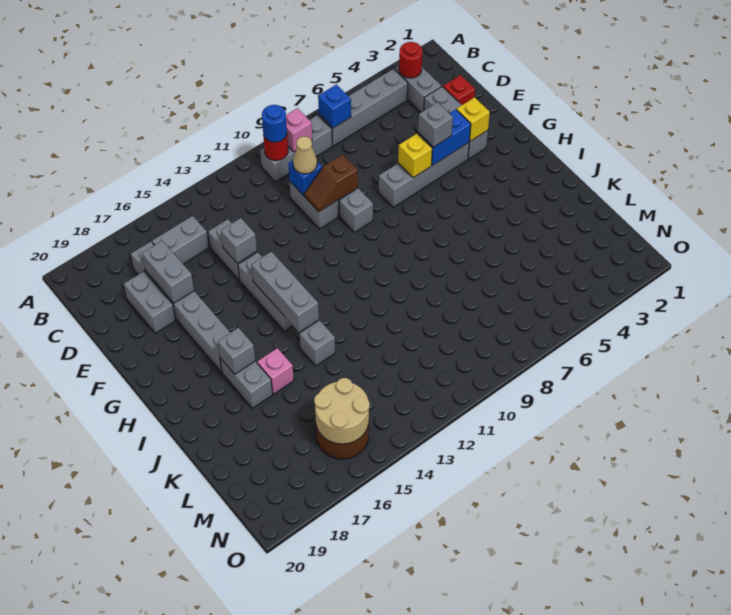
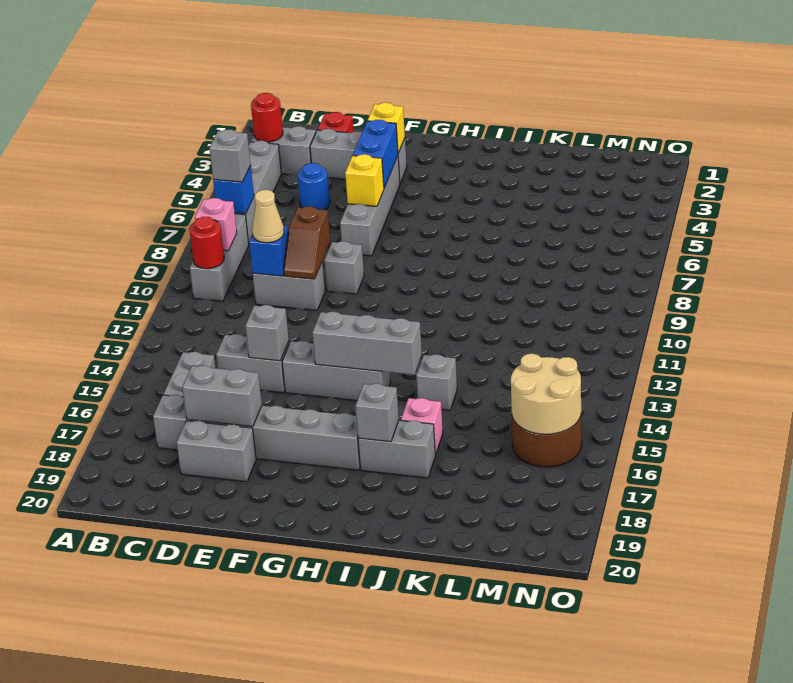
blue 1x1 round brick [262,105,287,142] -> blue 1x1 round brick moved to [298,163,330,210]
grey 1x1 brick [418,102,453,147] -> grey 1x1 brick moved to [209,129,251,182]

